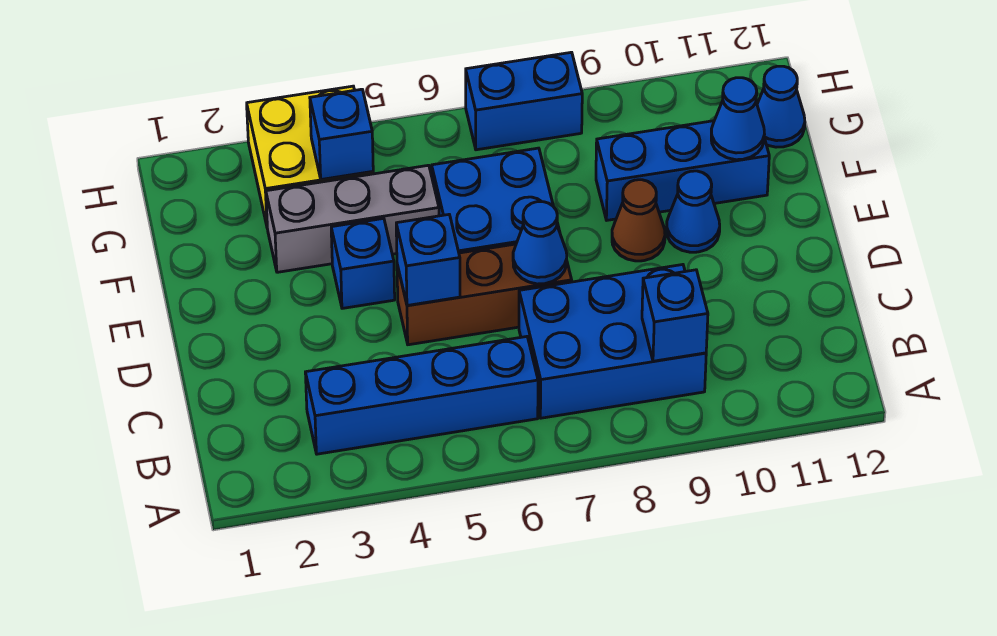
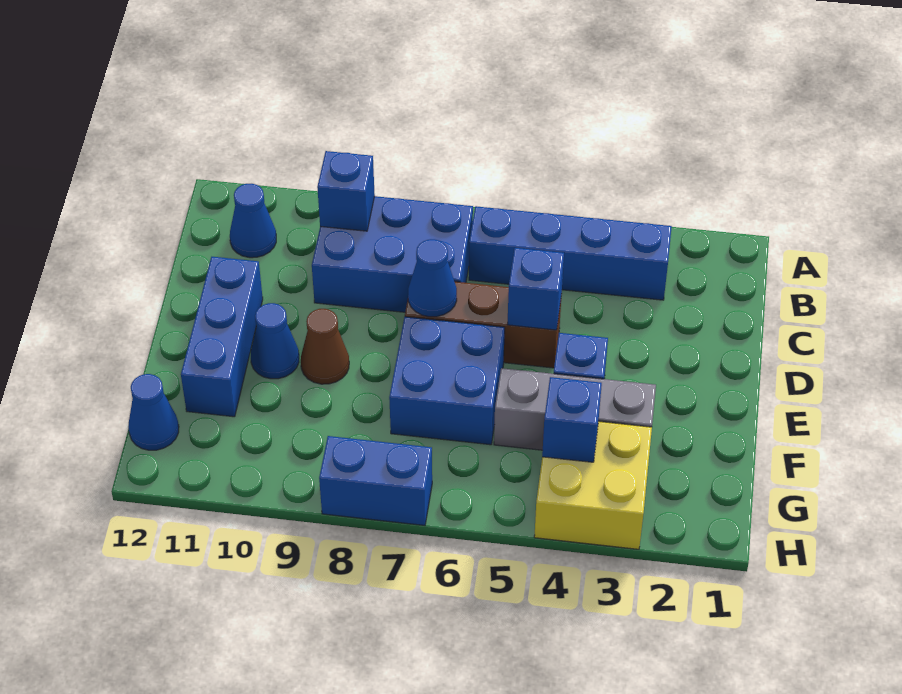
blue 1x3 brick [596,121,769,220] -> blue 1x3 brick turned to [181,257,263,417]
blue 1x1 cone [711,78,764,160] -> blue 1x1 cone moved to [230,184,276,258]

